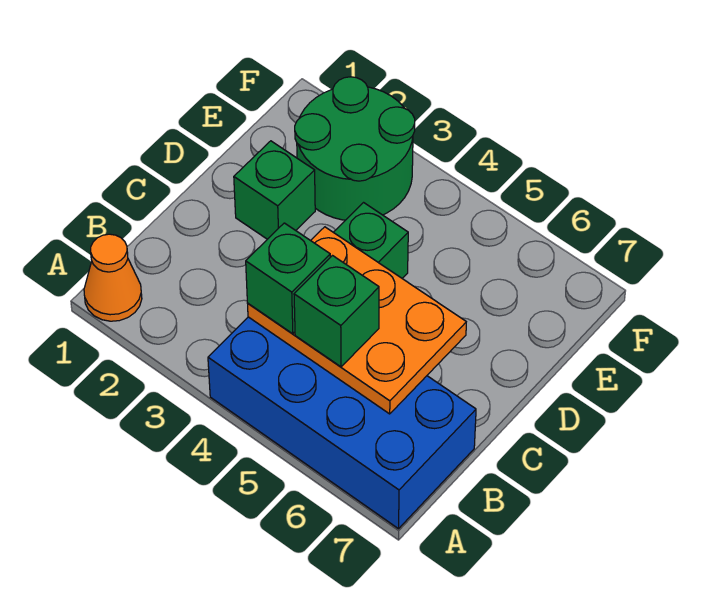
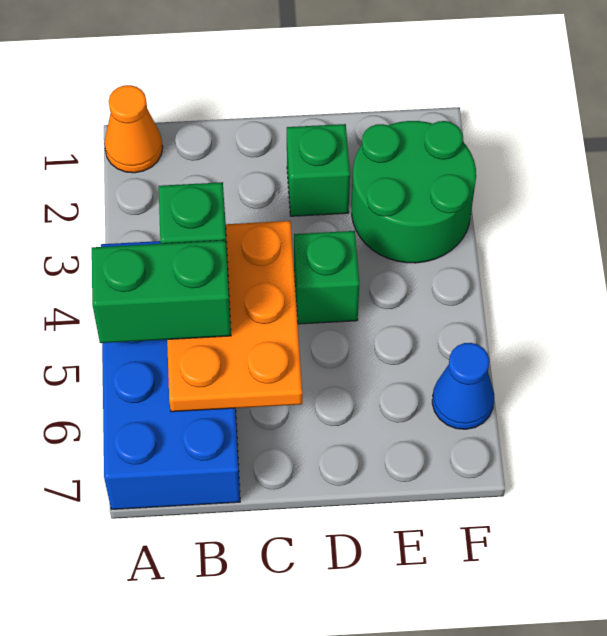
green 1x1 brick [294,256,379,367] -> green 1x2 brick [92,240,231,343]
none -> blue 1x1 cone [432,343,494,429]

